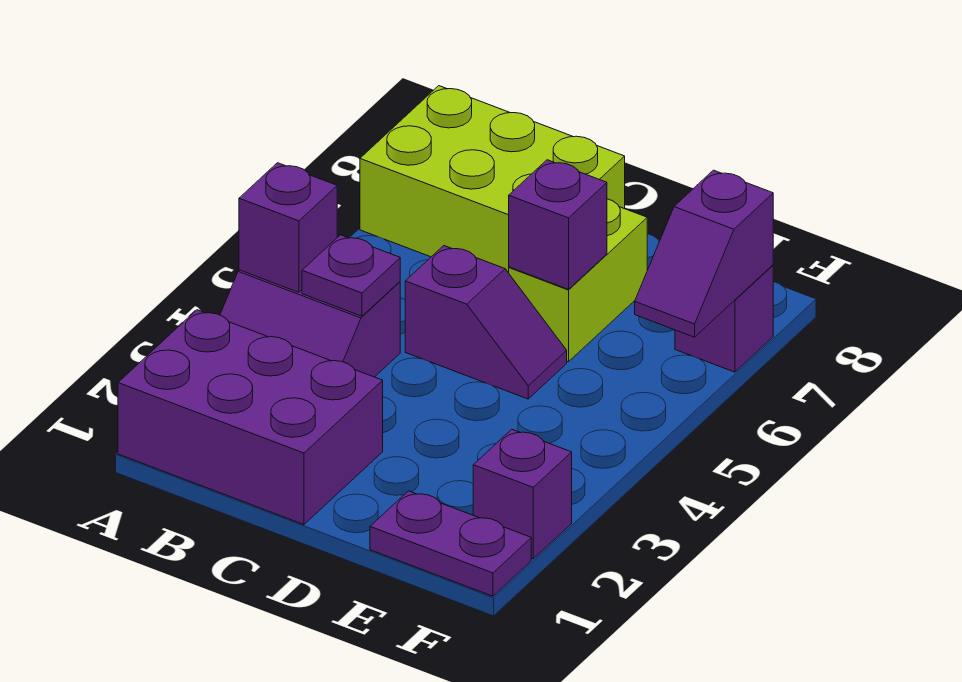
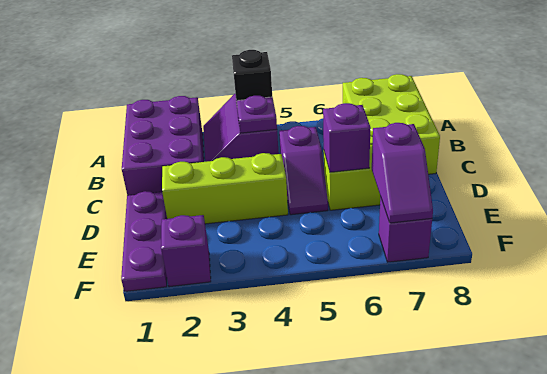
purple 1x1 brick [239,163,337,292] -> black 1x1 brick [232,50,272,101]
none -> lime 1x3 brick [162,153,288,224]
purple 1x2 plate [370,491,531,596] -> purple 1x3 plate [121,191,167,292]
purple 1x2 slope [635,170,773,337] -> purple 1x2 slope turned to [372,123,433,223]

